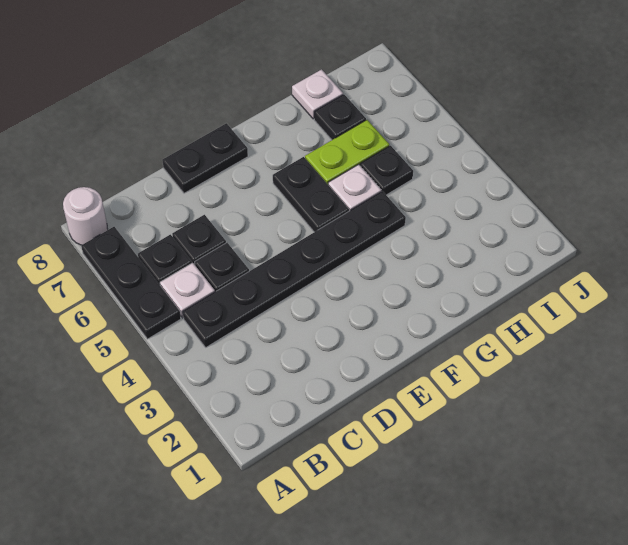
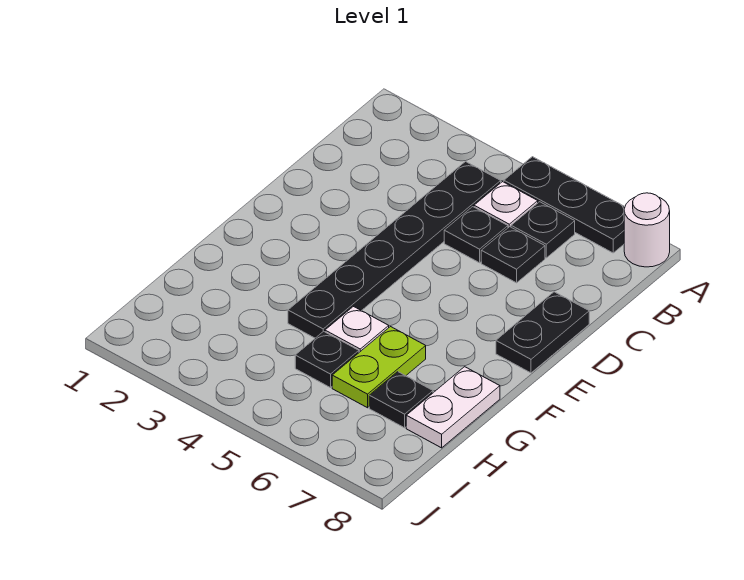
black 1x2 plate [273,157,349,232] -> none
white 1x1 plate [292,69,343,119] -> white 1x2 plate [406,367,500,448]

